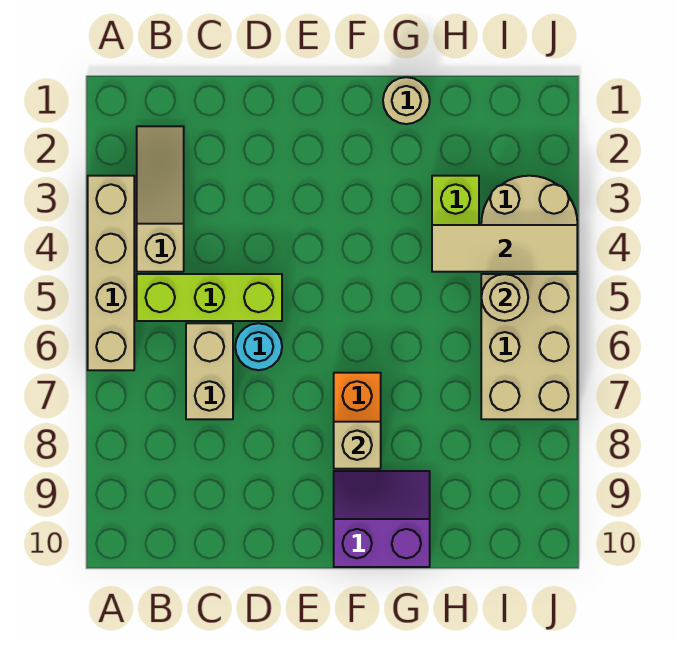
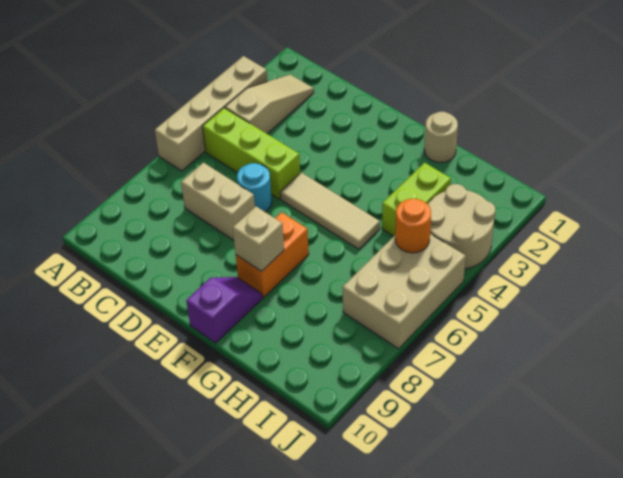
tan 1x2 brick [186,323,233,419] -> tan 1x2 brick turned to [181,163,255,240]
purple 2x2 slope [334,471,430,567] -> purple 1x2 slope [186,277,263,343]
tan 1x3 tile [432,225,577,272] -> tan 1x3 tile moved to [280,173,380,249]
tan 1x1 round brick [481,274,528,321] -> orange 1x1 round brick [395,199,431,253]

